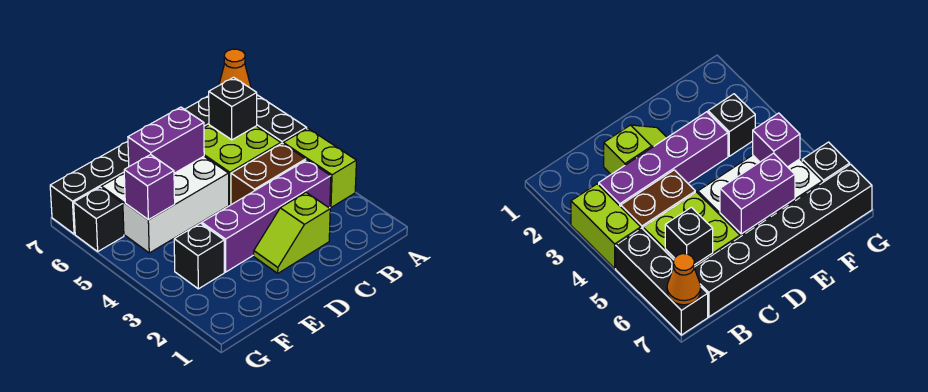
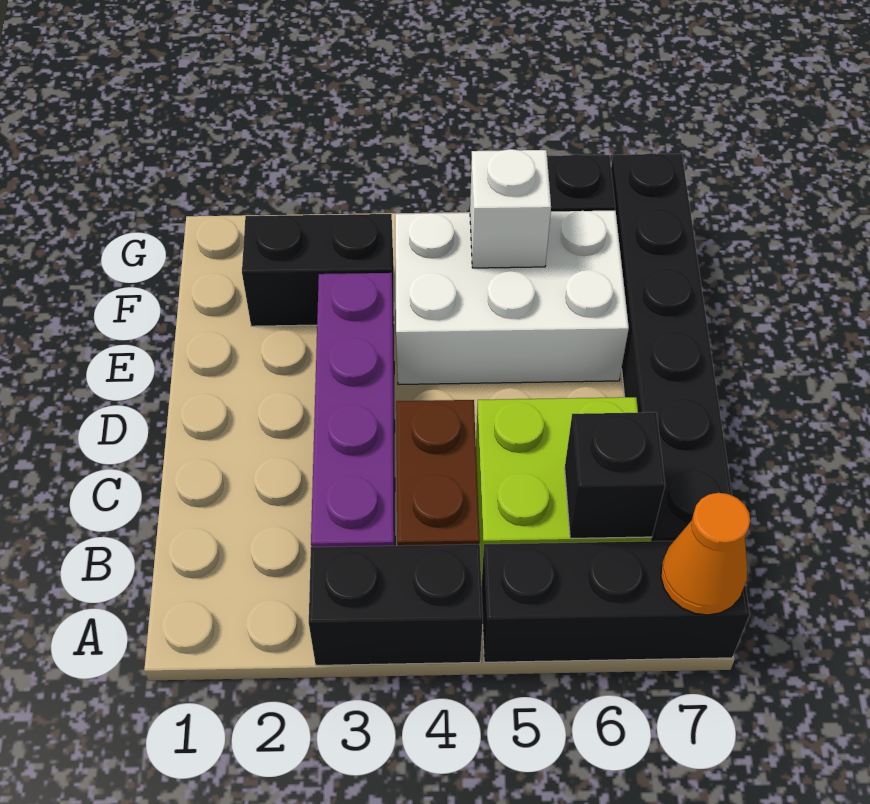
lime 1x2 brick [283,128,356,207] -> black 1x2 brick [309,544,483,665]
lime 1x2 slope [254,193,330,273] -> none
white 2x3 brick [102,156,229,253] -> white 2x3 brick turned to [395,211,629,384]
purple 1x2 brick [128,107,204,173] -> none
black 1x1 brick [174,223,224,289] -> black 1x2 brick [242,214,394,326]
purple 1x1 brick [124,155,175,220] -> white 1x1 brick [470,149,551,268]

